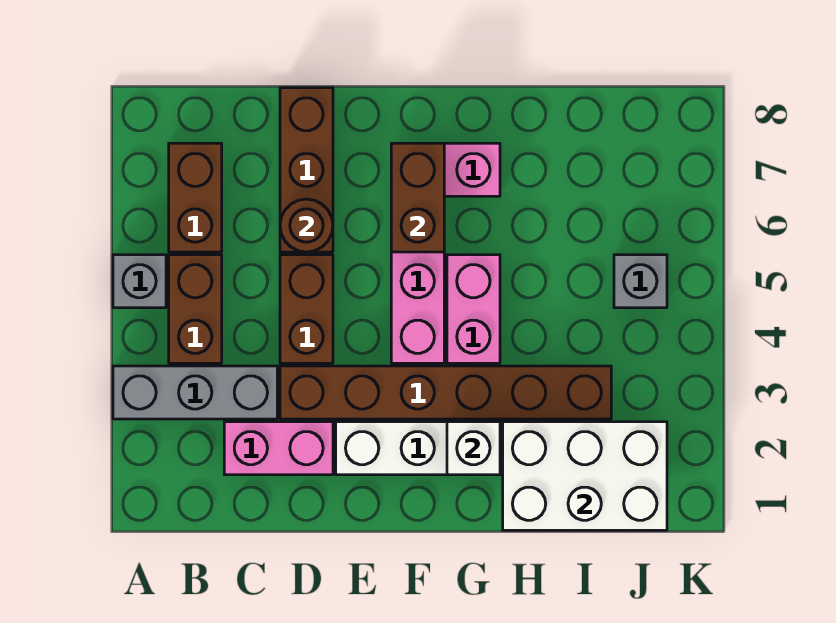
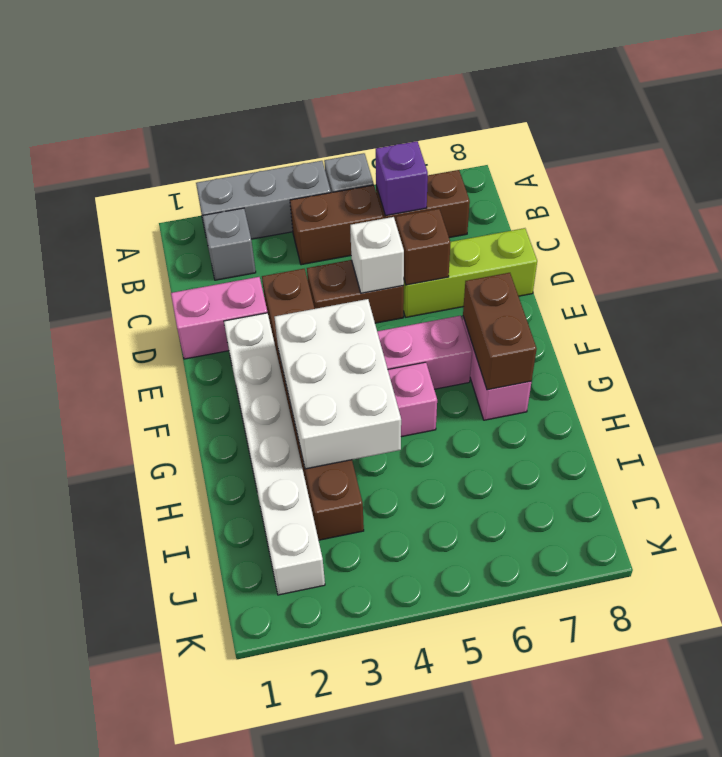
grey 1x3 brick [113,366,277,419] -> grey 1x3 brick turned to [196,161,331,239]
none -> purple 1x1 brick [376,141,428,216]
pink 1x2 brick [224,422,333,475] -> pink 1x2 brick turned to [171,277,267,359]
brown 1x3 brick [280,88,333,252] -> lime 1x3 brick [403,228,537,317]
brown 1x1 round brick [280,199,333,252] -> brown 1x1 brick [396,209,450,285]
brown 1x2 brick [391,143,444,252] -> brown 1x2 brick turned to [463,273,537,390]
white 1x1 brick [447,422,500,475] -> white 1x1 brick moved to [350,217,404,293]
white 2x3 brick [503,422,667,530] -> white 2x3 brick moved to [274,299,401,469]
grey 1x1 brick [614,255,667,308] -> grey 1x1 brick moved to [203,208,256,280]

